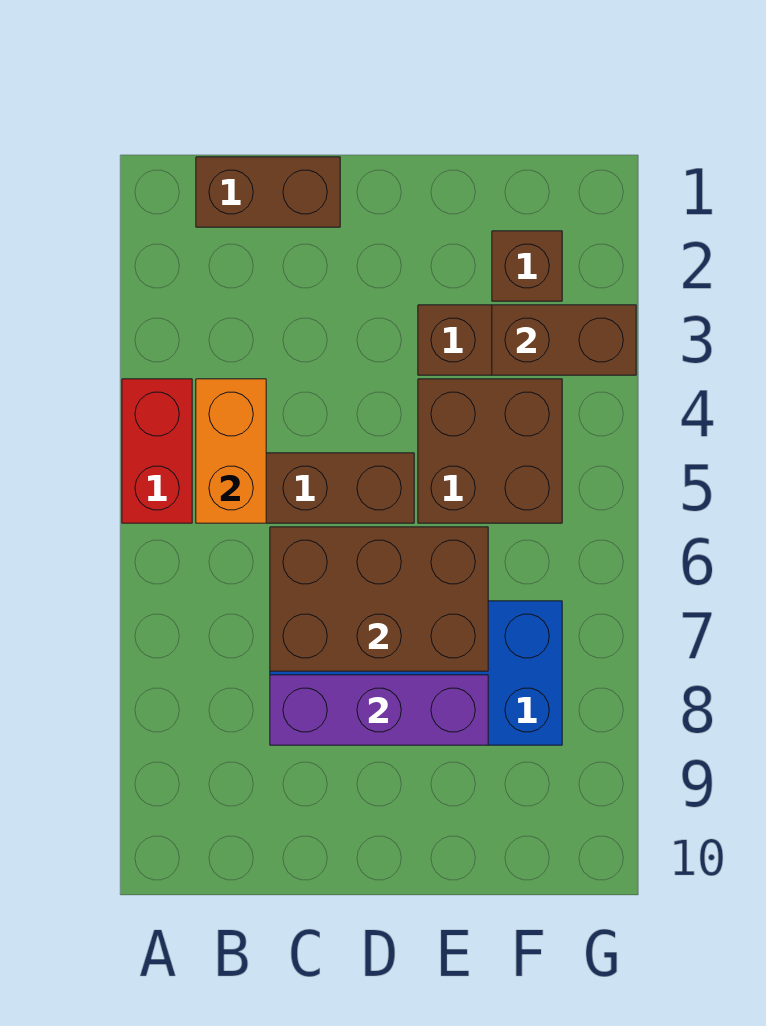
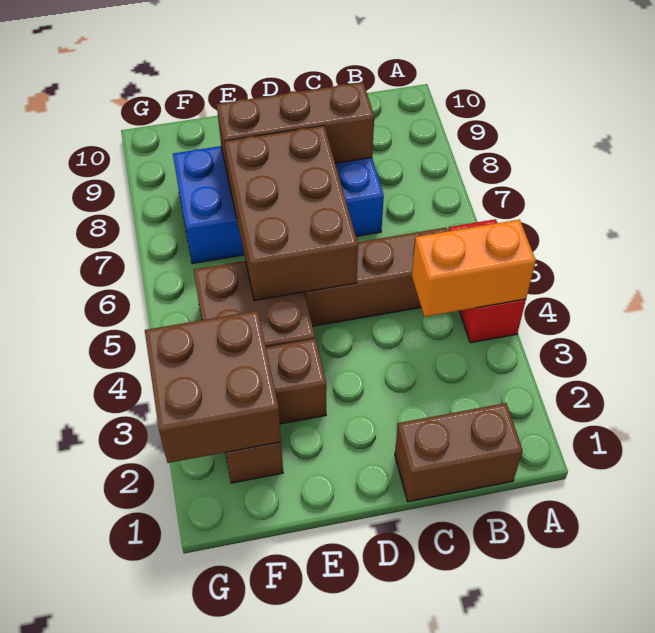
orange 1x2 brick [196,379,266,523] -> orange 1x2 brick turned to [412,220,536,317]
brown 2x3 brick [270,527,488,671] -> brown 2x3 brick turned to [224,126,358,301]
purple 1x3 brick [270,675,488,745] -> brown 1x3 brick [217,82,374,179]
brown 1x2 brick [492,305,636,375] -> brown 2x2 brick [145,311,281,463]

